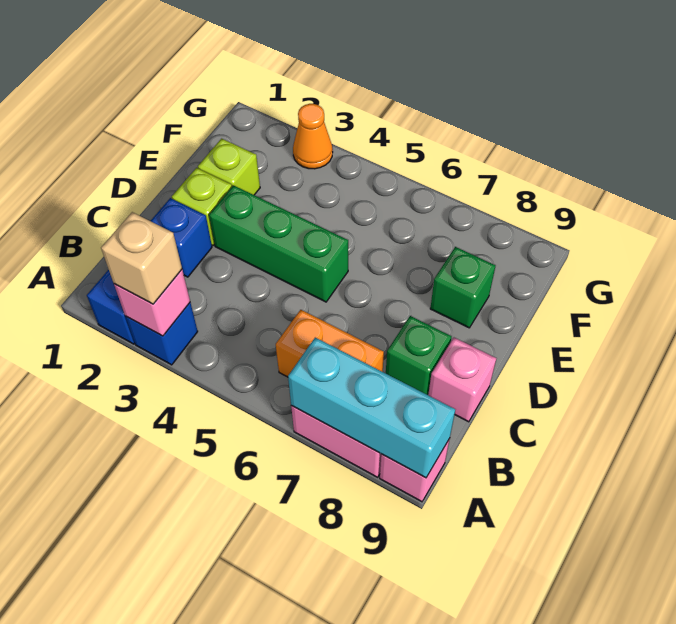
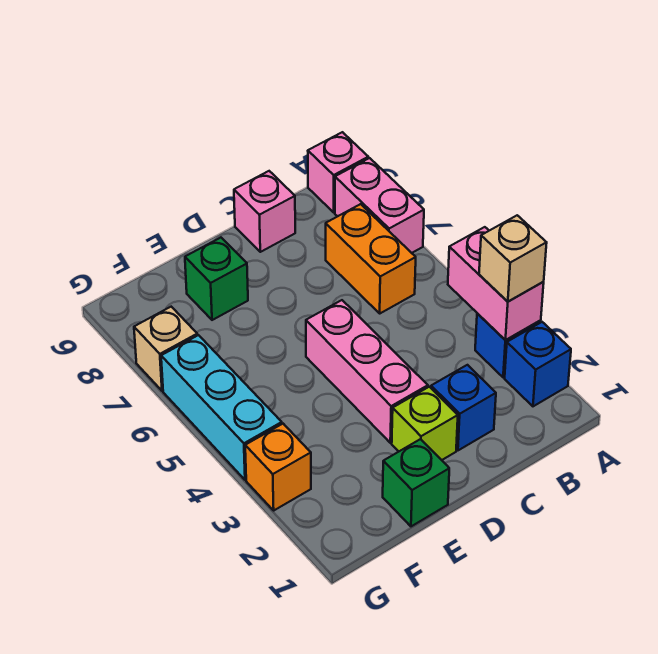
pink 1x1 brick [114,270,190,336] -> pink 1x2 brick [448,227,544,340]
cyan 1x3 brick [288,338,455,478] -> cyan 1x3 brick moved to [161,335,282,480]
green 1x1 brick [386,316,452,395] -> green 1x1 brick moved to [383,439,449,526]
green 1x3 brick [209,185,348,302] -> pink 1x3 brick [306,300,428,443]
lime 1x1 brick [198,139,260,195] -> none
orange 1x1 cone [293,104,333,169] -> orange 1x1 brick [245,424,311,510]
none -> tan 1x1 brick [134,307,197,391]

